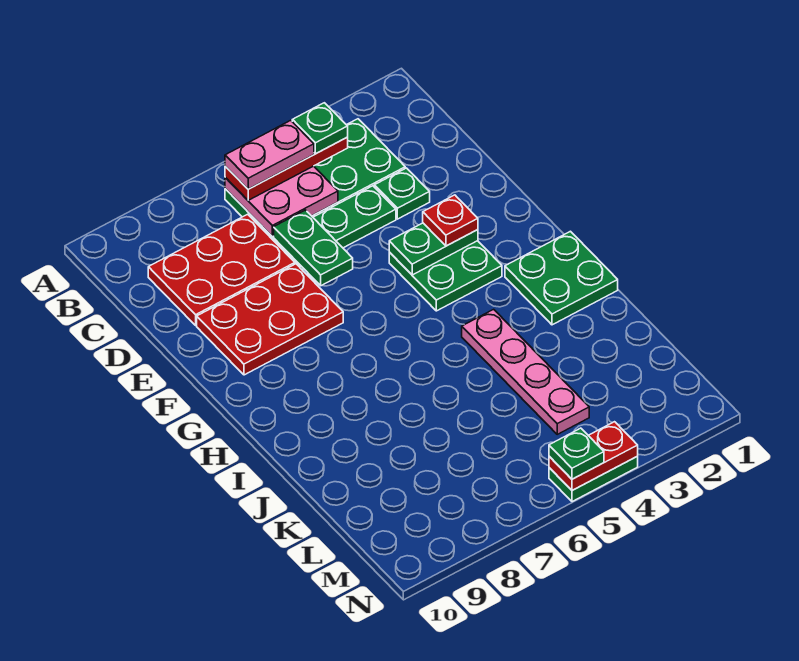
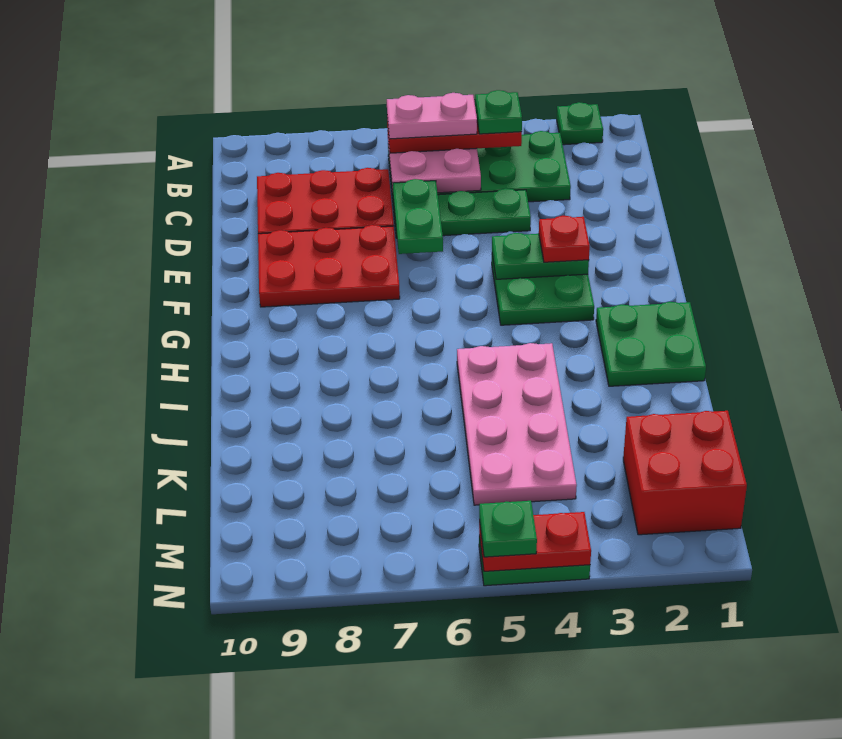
green 1x1 plate [374,168,430,219] -> green 1x1 plate moved to [557,102,603,145]
pink 1x4 plate [462,309,589,434] -> pink 2x4 plate [457,343,577,505]
none -> red 2x2 brick [623,411,747,535]

